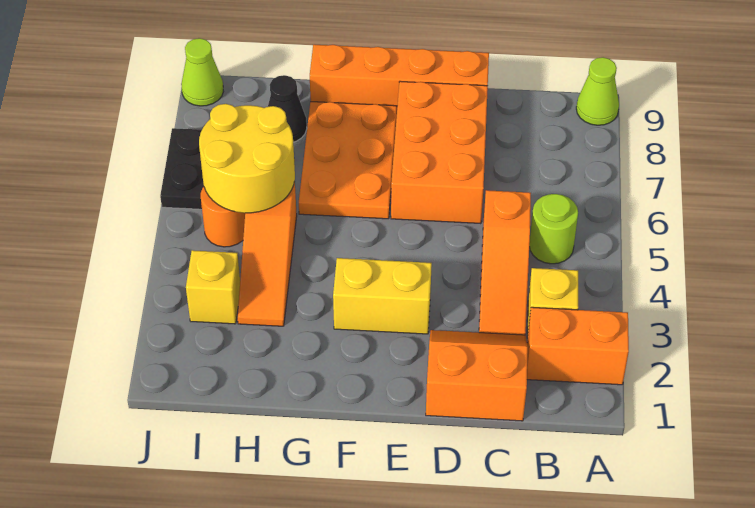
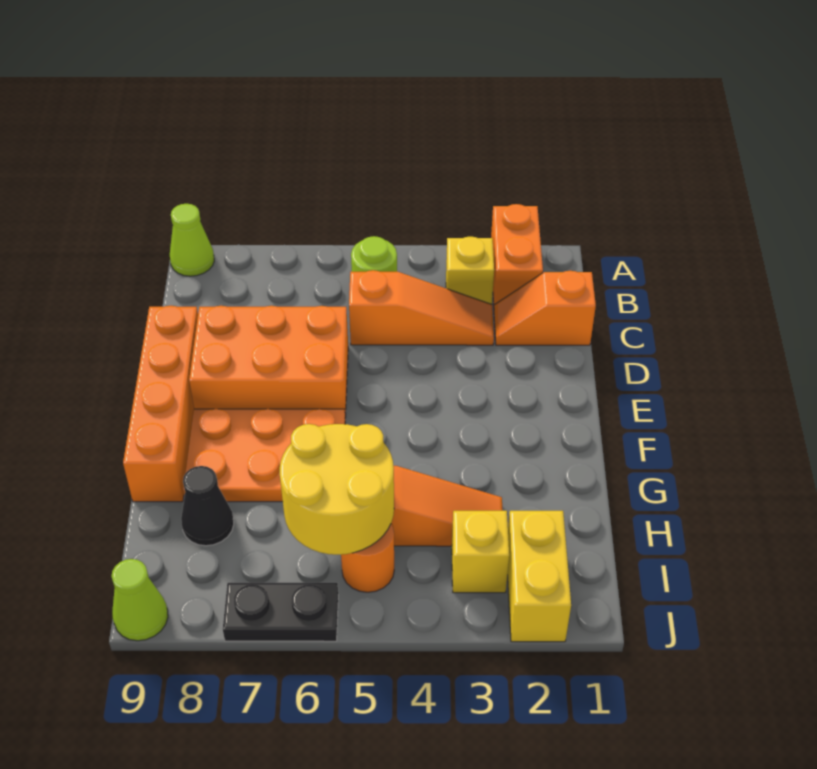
orange 2x2 slope [426,330,528,421] -> orange 1x2 slope [494,271,596,345]
yellow 1x2 brick [333,258,432,334] -> yellow 1x2 brick moved to [507,511,571,642]

